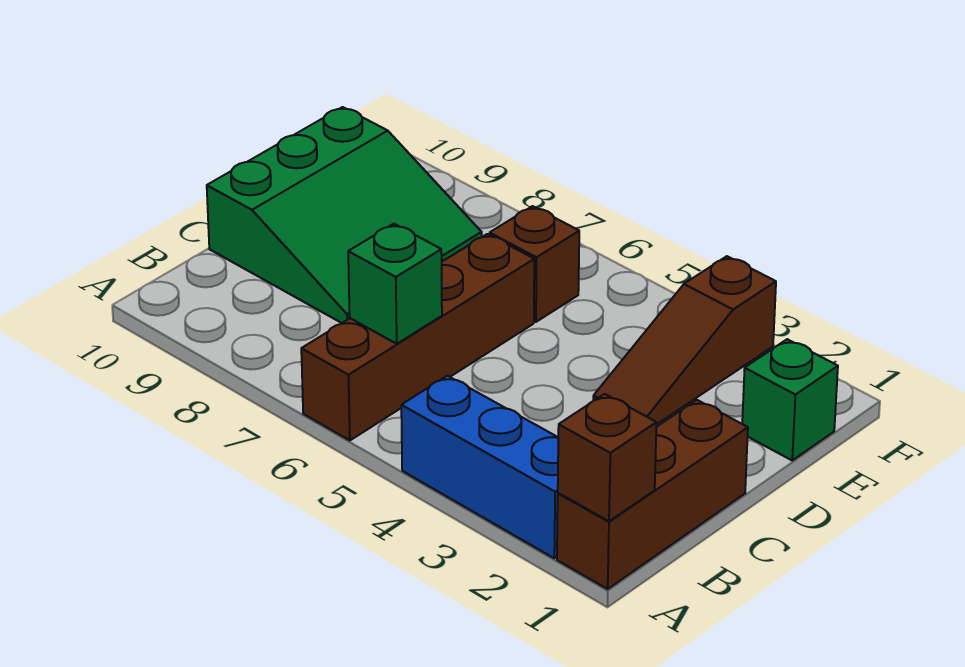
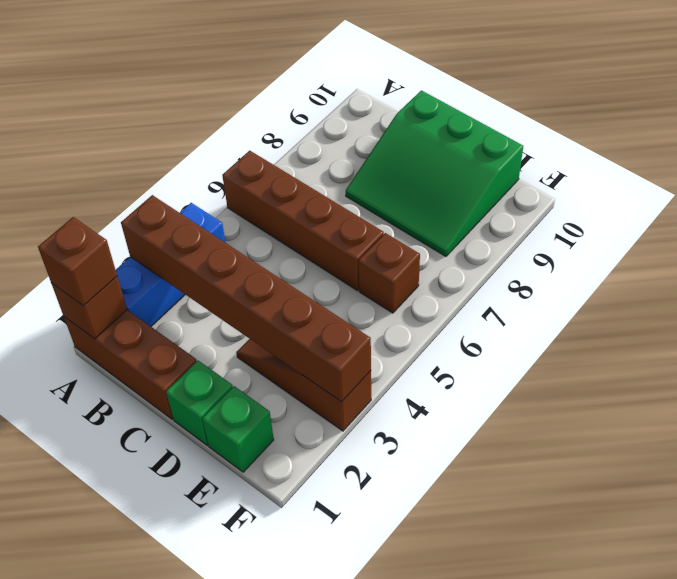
none -> brown 1x1 brick [38,217,117,306]
none -> brown 1x6 brick [121,195,371,402]
green 1x1 brick [348,224,442,344] -> green 1x1 brick moved to [166,361,233,445]

